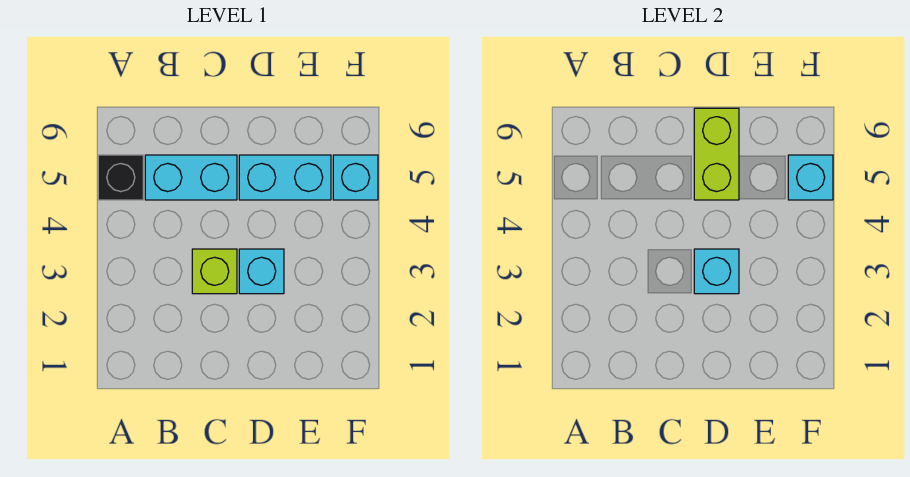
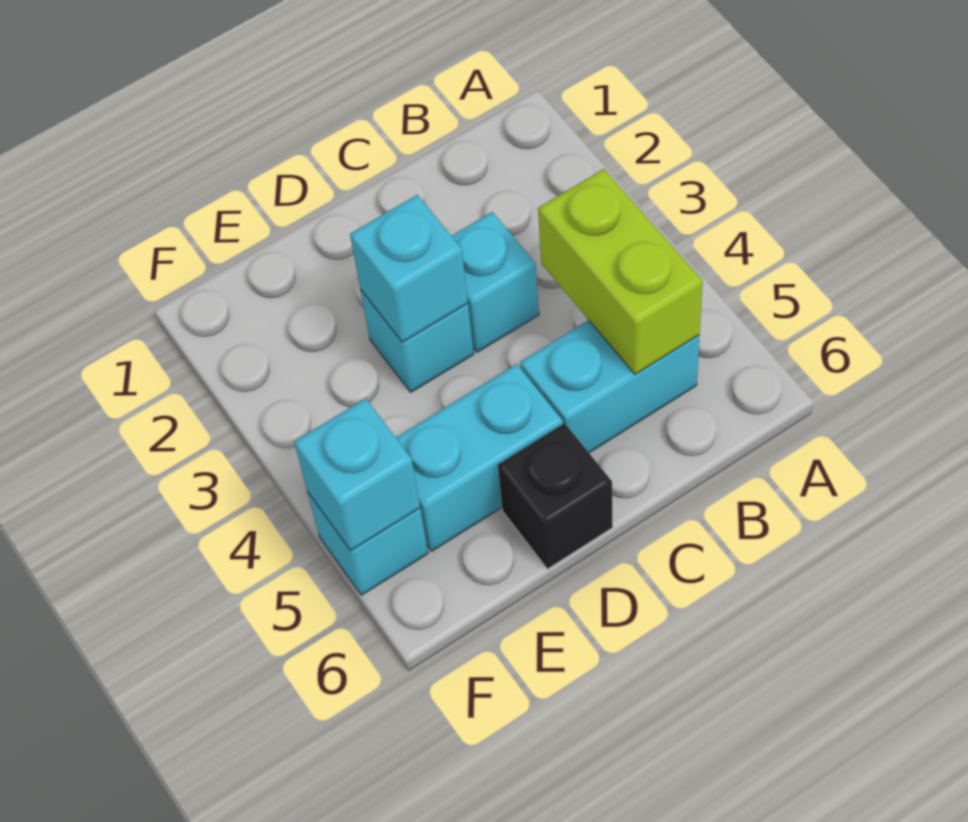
black 1x1 brick [98,155,143,200] -> black 1x1 brick moved to [498,423,613,569]
lime 1x1 brick [192,249,237,294] -> cyan 1x1 brick [452,212,539,352]
lime 1x2 brick [694,108,739,200] -> lime 1x2 brick moved to [538,169,702,374]

